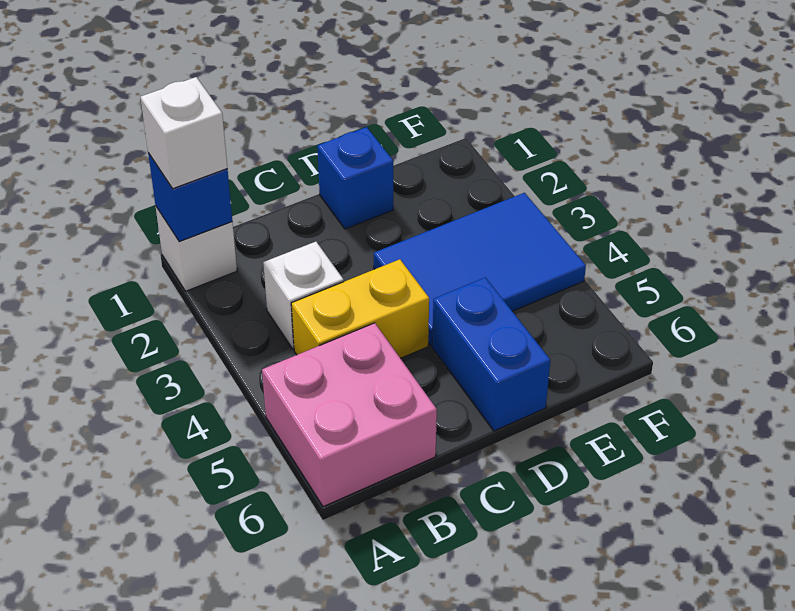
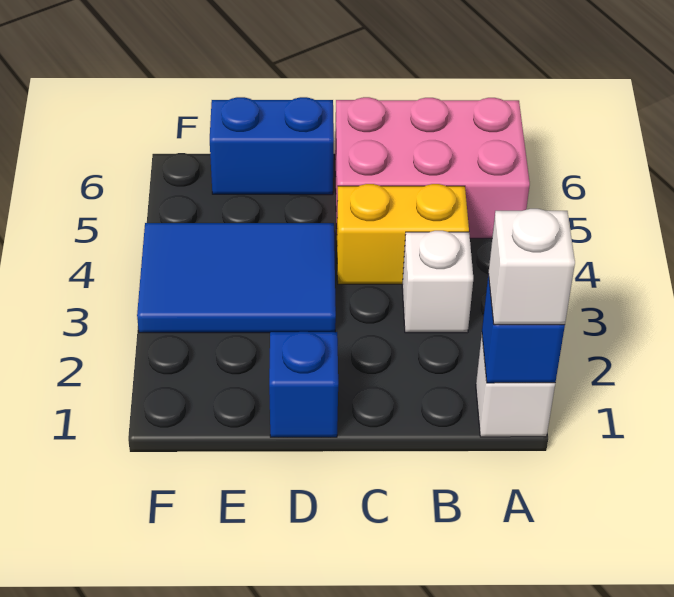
pink 2x2 brick [262,323,437,507] -> pink 2x3 brick [335,97,530,238]
blue 1x2 brick [432,277,550,431] -> blue 1x2 brick turned to [210,97,334,195]

